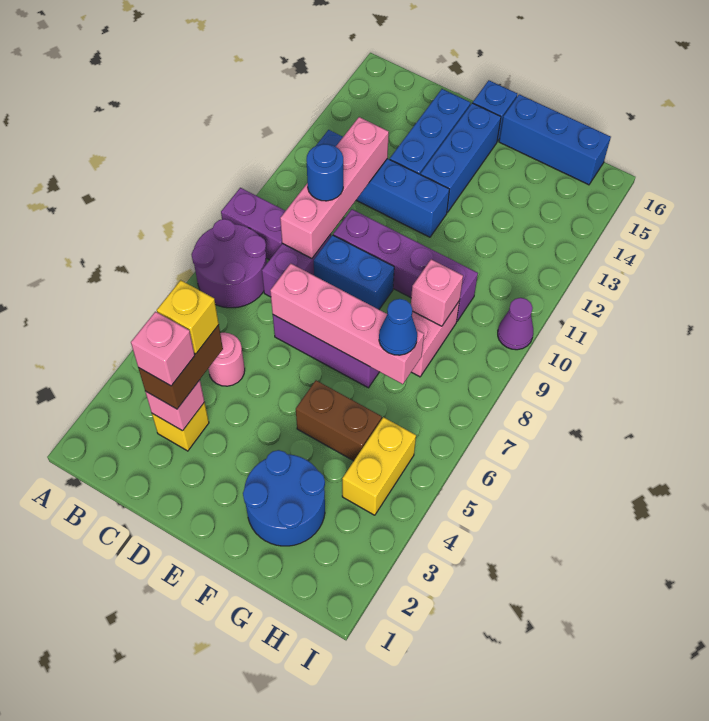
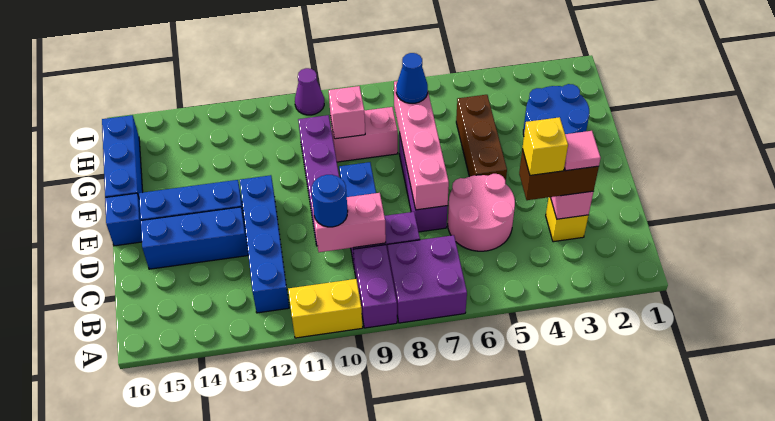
purple 2x2 round brick [191,219,267,308] -> purple 2x2 brick [388,235,467,323]
pink 1x1 brick [131,312,195,386] -> pink 1x1 tile [564,131,601,171]
pink 1x1 round brick [208,333,245,386] -> pink 2x2 round brick [448,174,515,251]
pink 1x4 brick [280,117,389,259] -> pink 1x2 brick [312,193,386,252]
brown 1x2 brick [296,380,382,461] -> brown 1x3 brick [456,95,507,183]
yellow 1x2 brick [342,417,416,515] -> yellow 1x2 brick moved to [288,279,363,338]

